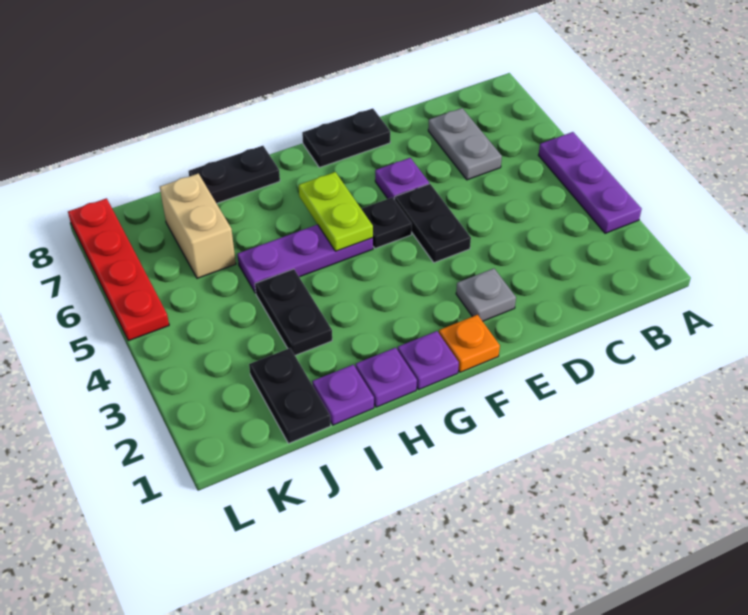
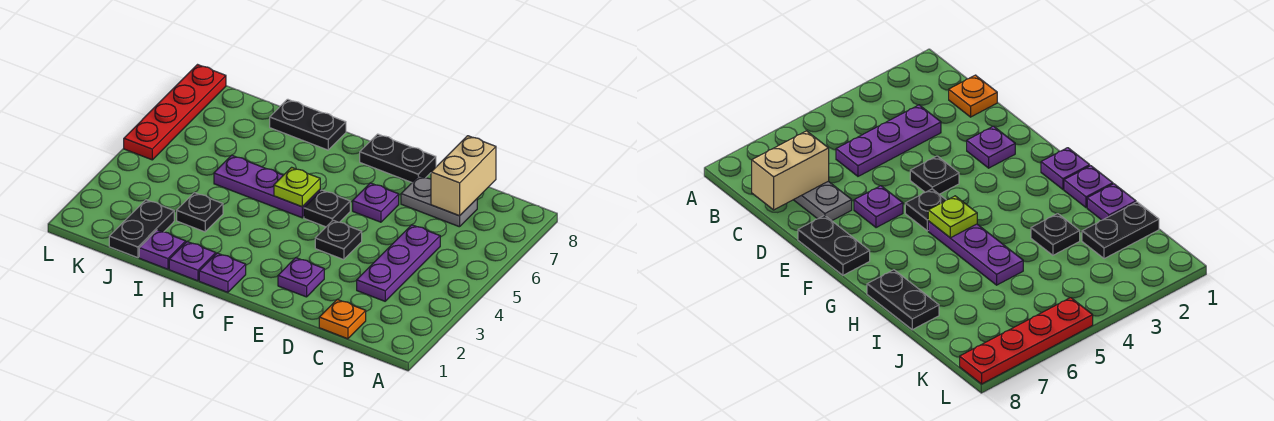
purple 1x3 plate [538,132,642,233] -> purple 1x3 plate moved to [357,225,440,301]
grey 1x2 plate [428,108,502,180] -> grey 1x2 plate turned to [401,176,477,227]
grey 1x1 plate [456,268,516,321] -> purple 1x1 plate [278,258,324,297]
black 1x2 plate [394,184,471,263] -> black 1x1 plate [315,220,362,260]
orange 1x1 plate [439,315,500,372] -> orange 1x1 plate moved to [319,299,366,339]
lime 1x2 plate [299,172,373,251] -> lime 1x1 plate [274,167,320,207]
black 1x2 plate [255,269,332,355] -> black 1x1 plate [177,193,223,232]
tan 1x2 brick [160,174,236,278] -> tan 1x2 brick moved to [431,136,496,216]

